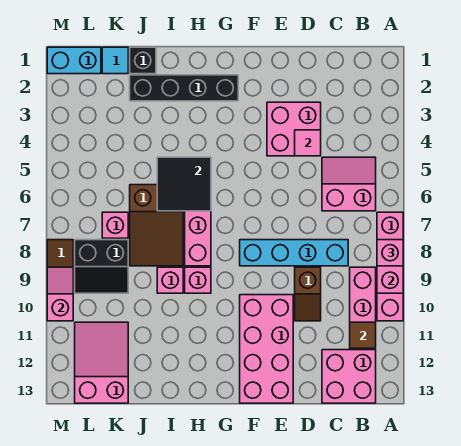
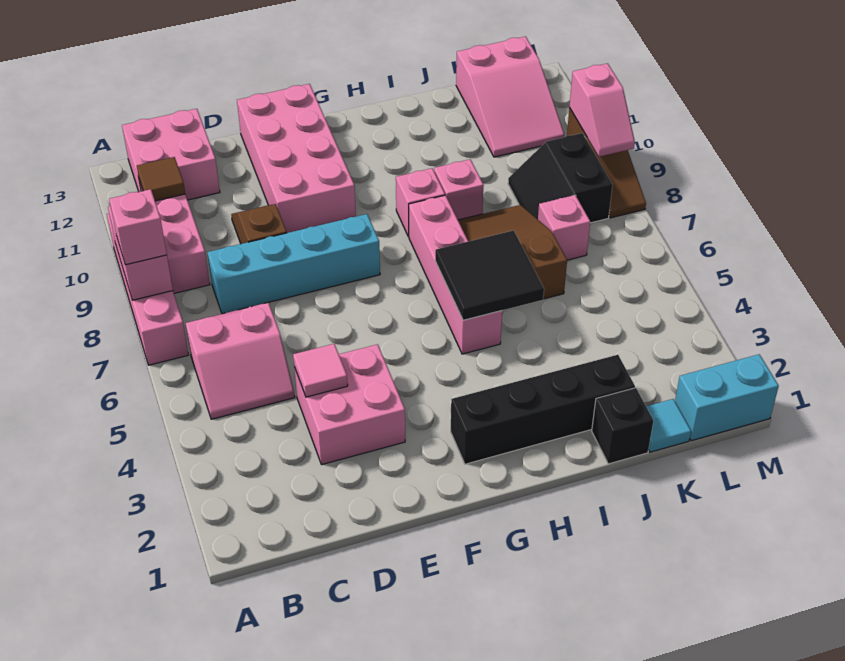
black 2x2 slope [75,240,128,293] -> black 2x2 slope turned to [508,133,613,223]

